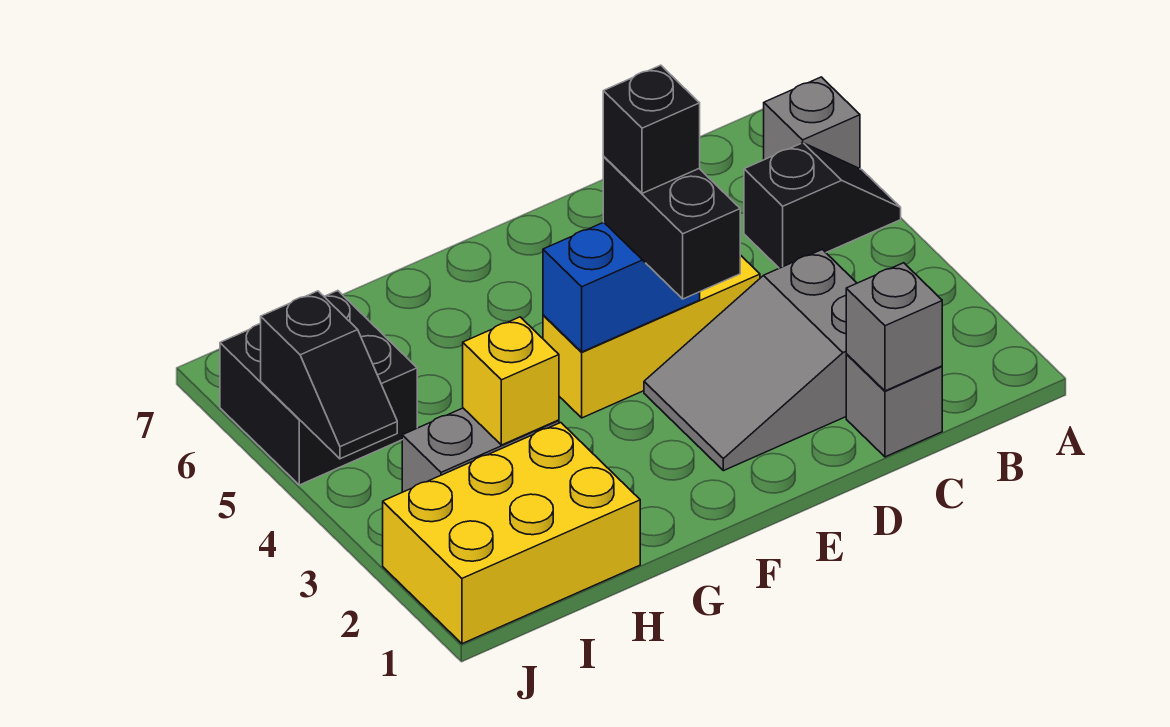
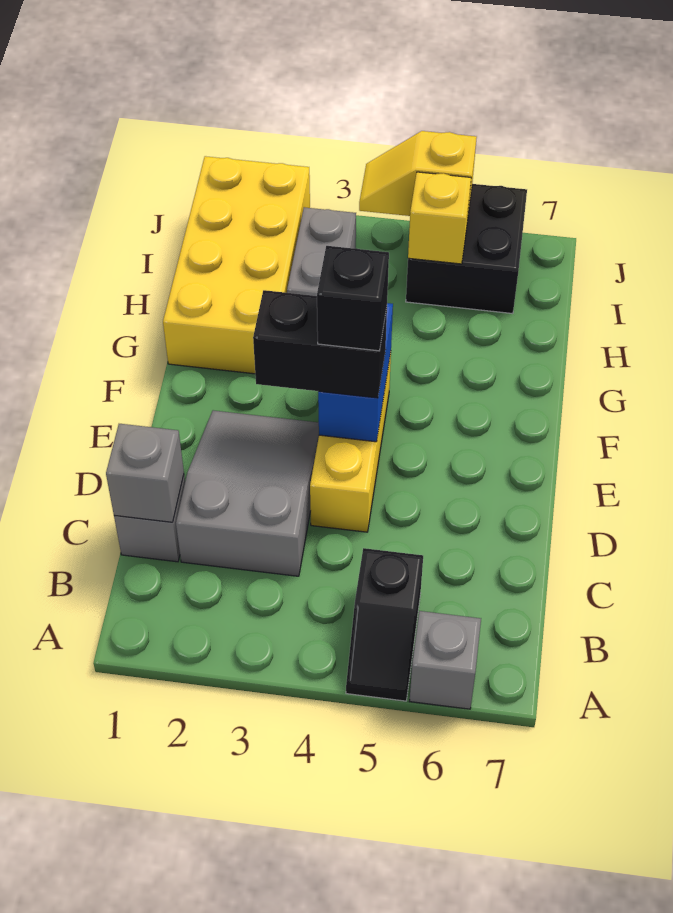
yellow 2x3 brick [383,423,640,644] -> yellow 2x4 brick [163,156,310,374]
yellow 1x1 brick [463,317,559,445] -> yellow 1x1 brick moved to [408,172,471,264]
black 1x2 slope [261,291,397,459] -> yellow 1x2 slope [359,131,477,220]

